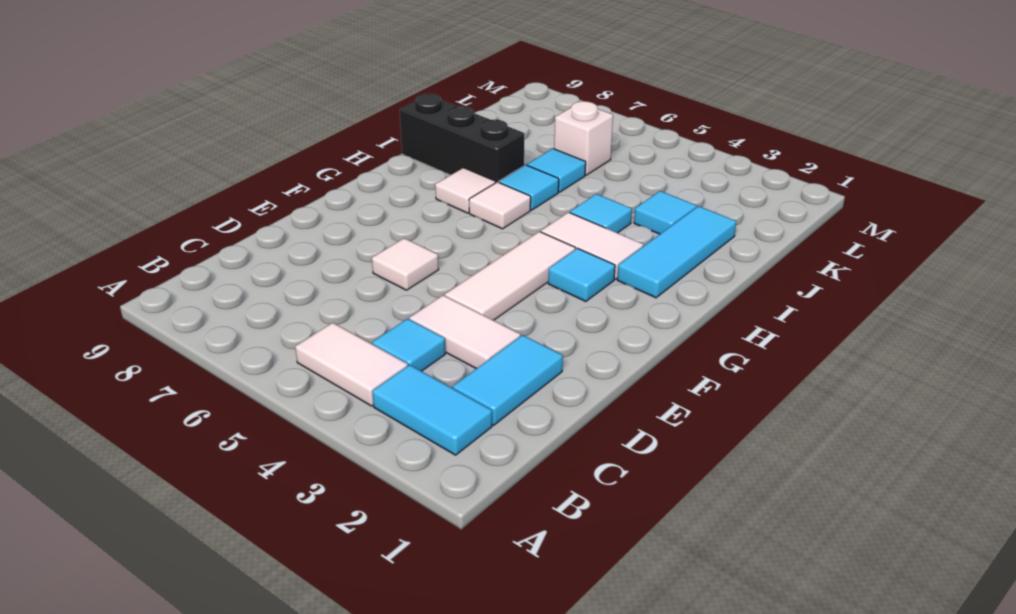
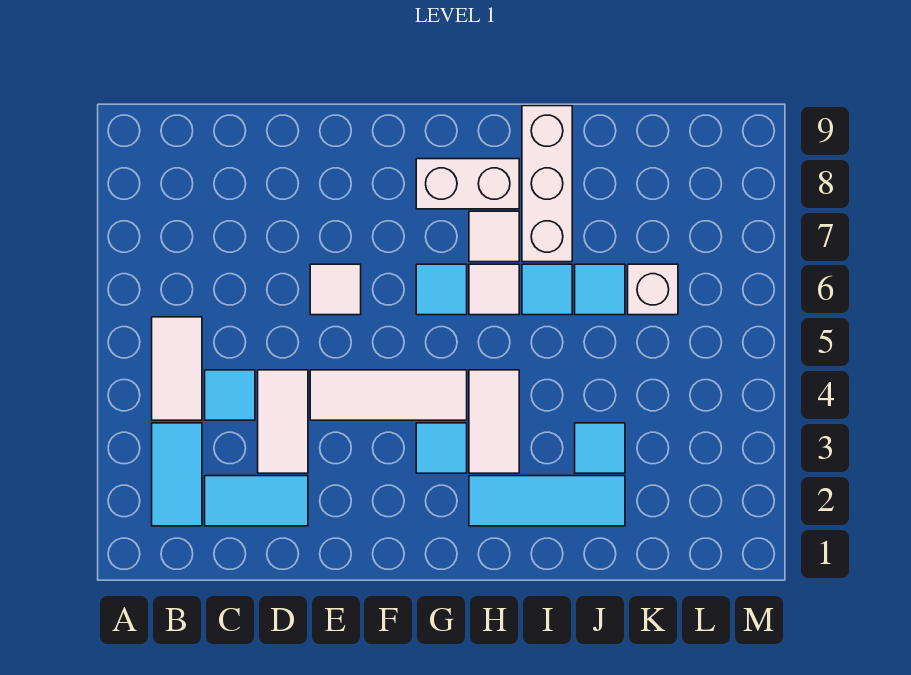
none -> white 1x2 brick [416,159,519,209]
cyan 1x1 tile [570,194,632,233] -> cyan 1x1 tile moved to [416,264,467,315]
black 1x3 brick [400,94,524,182] -> white 1x3 brick [522,106,572,262]

